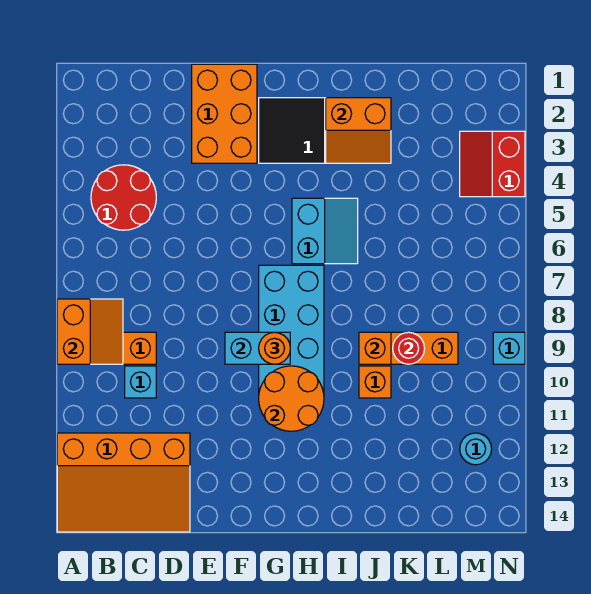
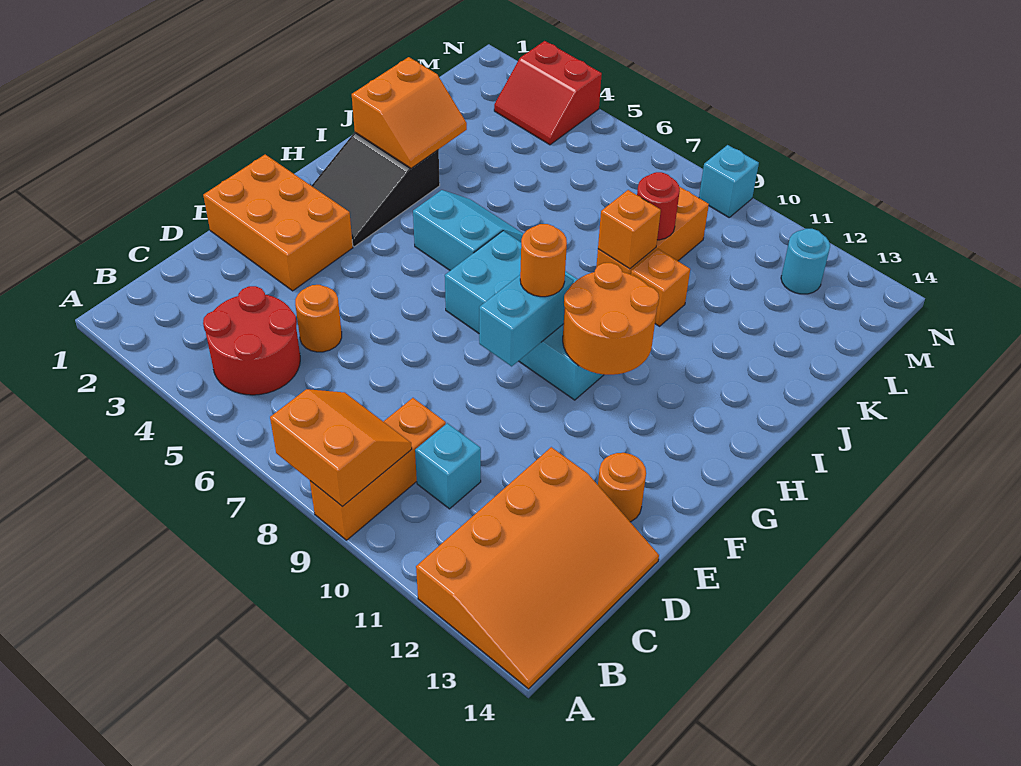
none -> orange 1x1 round brick [295,285,342,352]
none -> orange 1x1 round brick [598,453,646,522]

